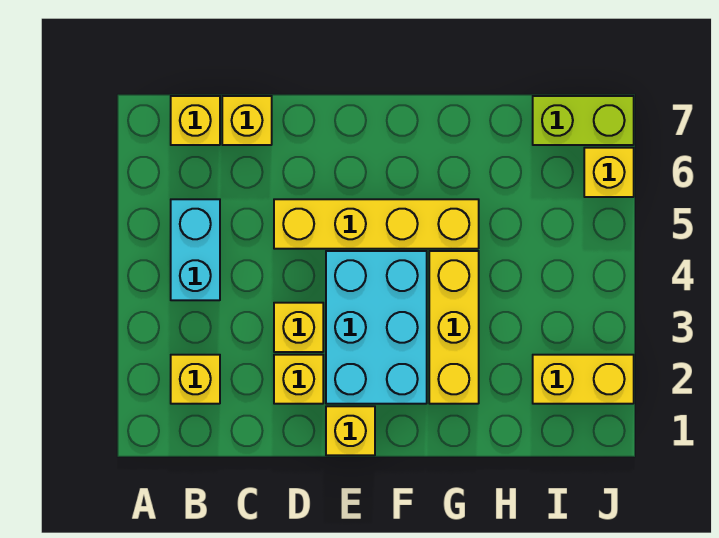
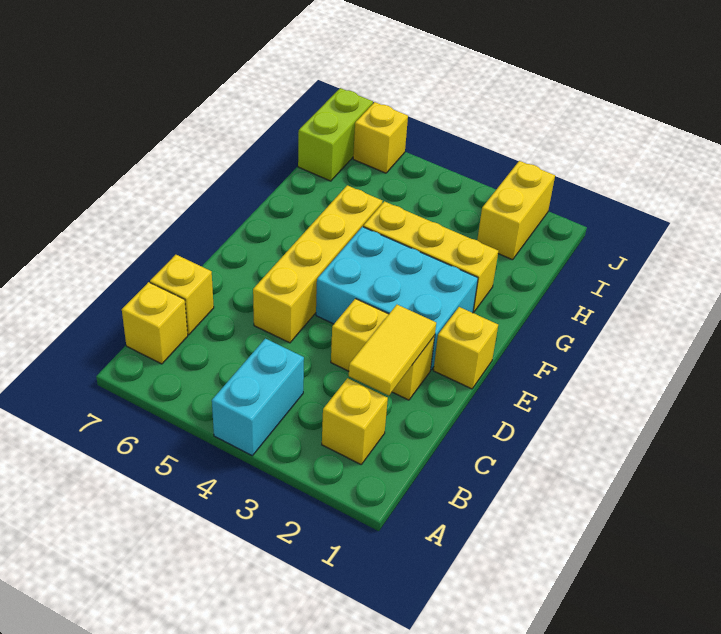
cyan 1x2 brick [171,199,220,300] -> cyan 1x2 brick turned to [212,339,304,456]
none -> yellow 1x2 tile [349,305,436,395]

